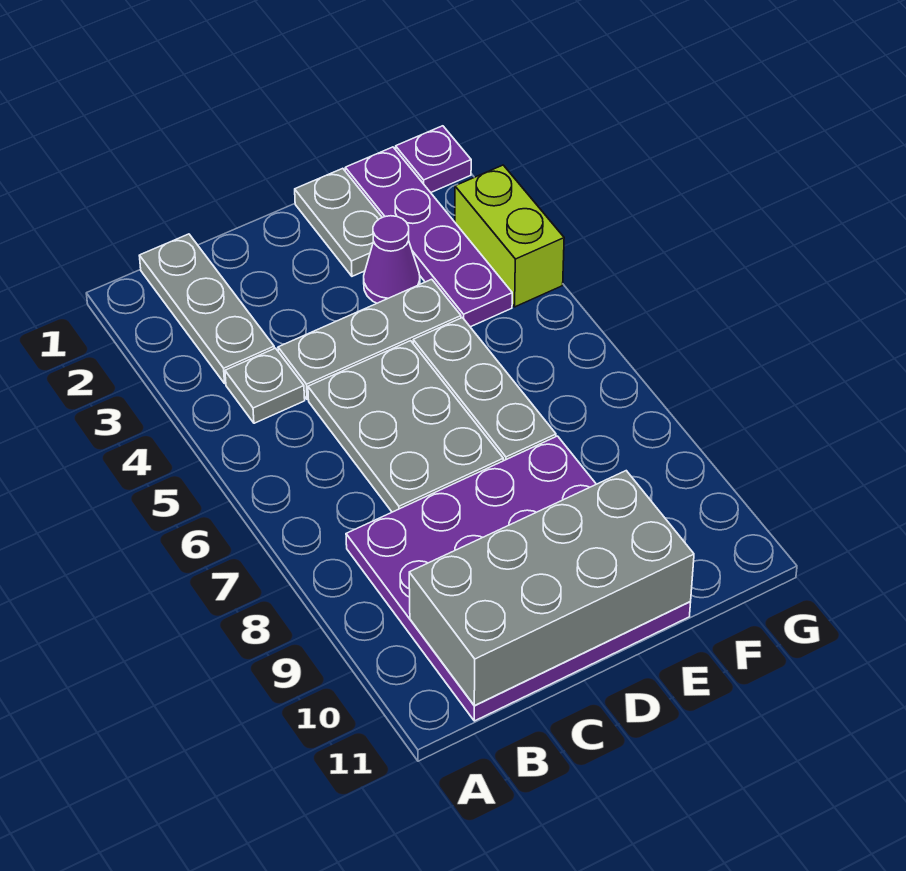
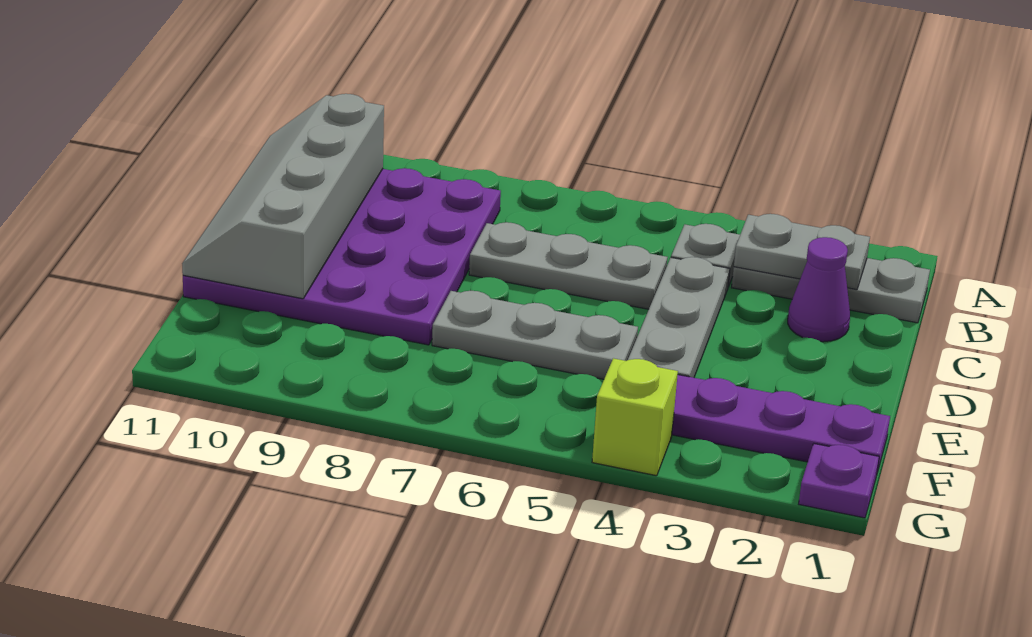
grey 2x4 brick [409,471,694,706] -> grey 2x4 slope [182,94,384,299]
grey 2x3 plate [308,341,503,512] -> grey 1x3 plate [469,222,668,309]
grey 1x2 plate [295,168,382,276] -> grey 1x2 plate moved to [734,214,870,290]
purple 1x1 cone [364,216,420,303] -> purple 1x1 cone moved to [788,237,850,342]
lime 1x2 brick [455,165,564,307] -> lime 1x1 brick [592,358,678,476]

